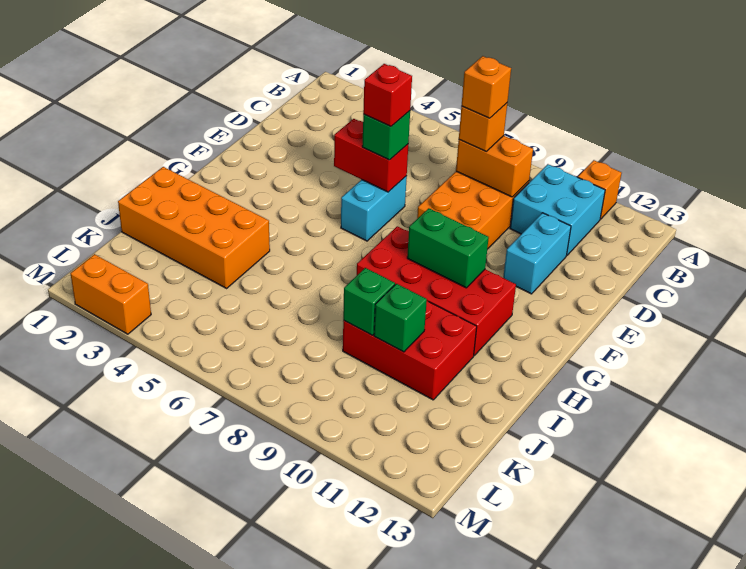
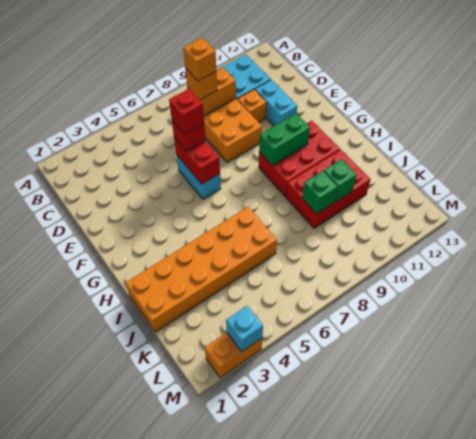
orange 1x1 brick [578,160,622,219] -> orange 1x1 brick moved to [237,90,267,122]
red 1x2 brick [334,119,408,192] -> red 1x2 brick turned to [174,138,220,184]
green 1x1 brick [362,111,410,160] -> red 1x1 brick [172,120,205,152]
red 2x4 brick [357,226,516,355] -> red 2x3 brick [259,121,340,196]
orange 2x4 brick [118,167,270,288] -> orange 2x6 brick [126,207,277,332]
none -> cyan 1x1 brick [226,306,263,351]

